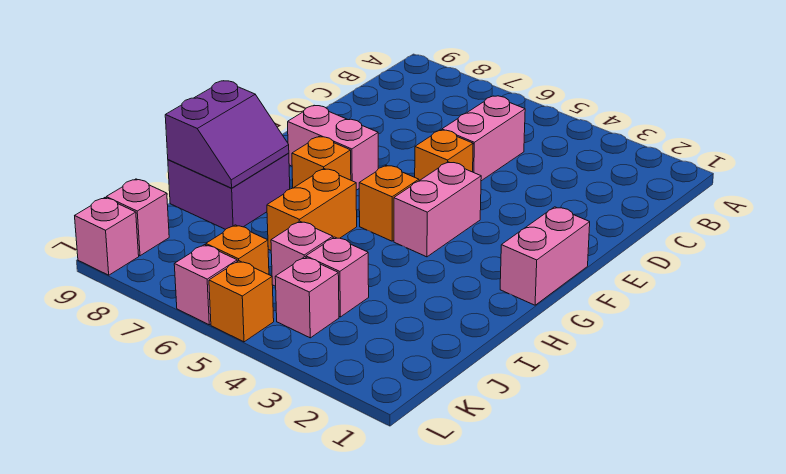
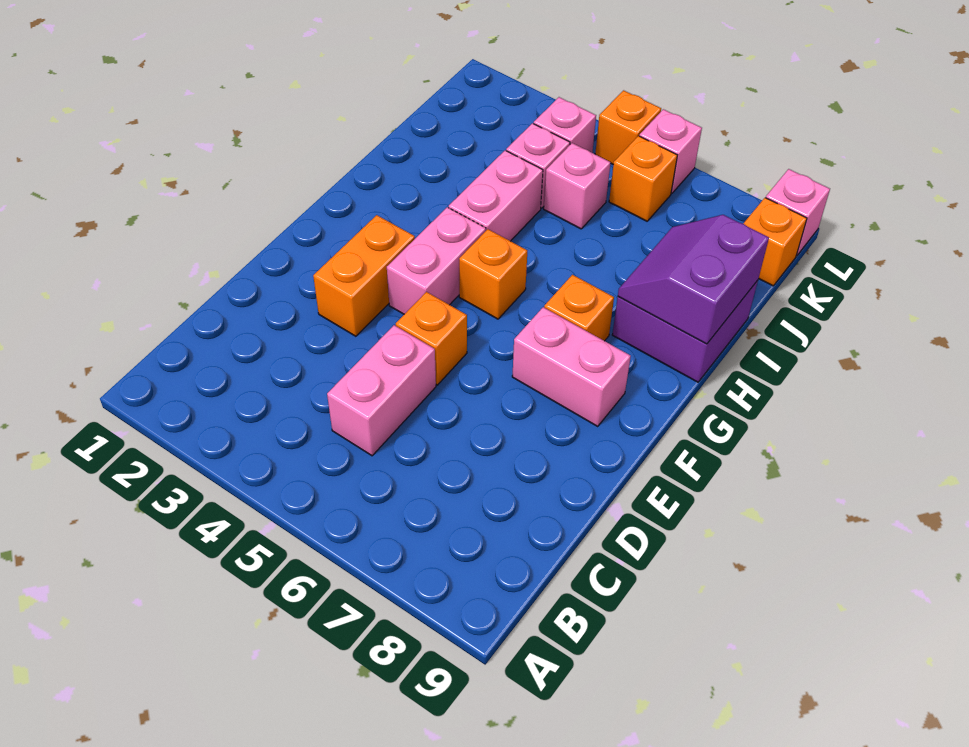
pink 1x2 brick [500,207,590,305] -> pink 1x2 brick moved to [449,150,543,241]
orange 1x2 brick [267,169,357,250] -> orange 1x2 brick moved to [313,215,415,336]
pink 1x1 brick [106,179,169,256] -> orange 1x1 brick [743,198,807,286]

